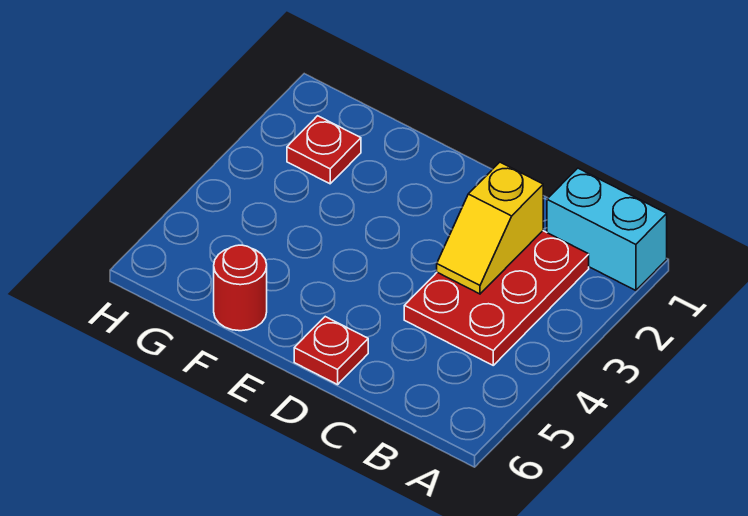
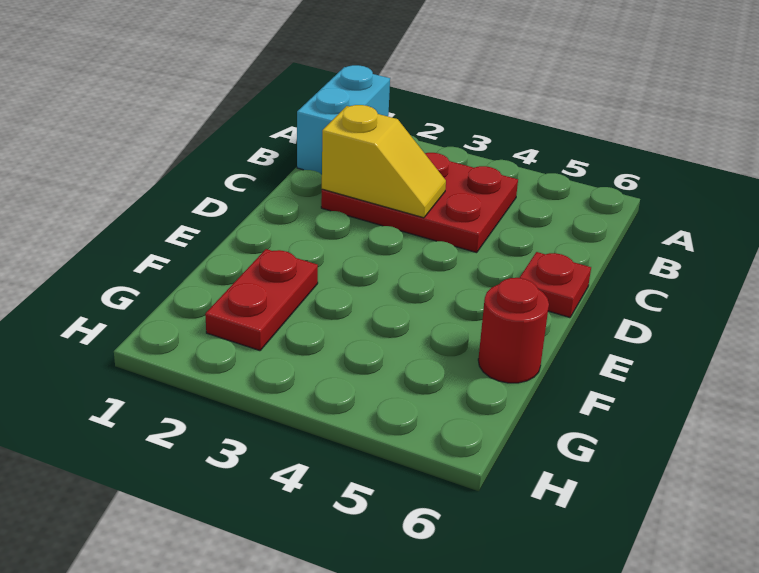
red 1x1 plate [287,116,361,184] -> red 1x2 plate [205,249,318,351]

